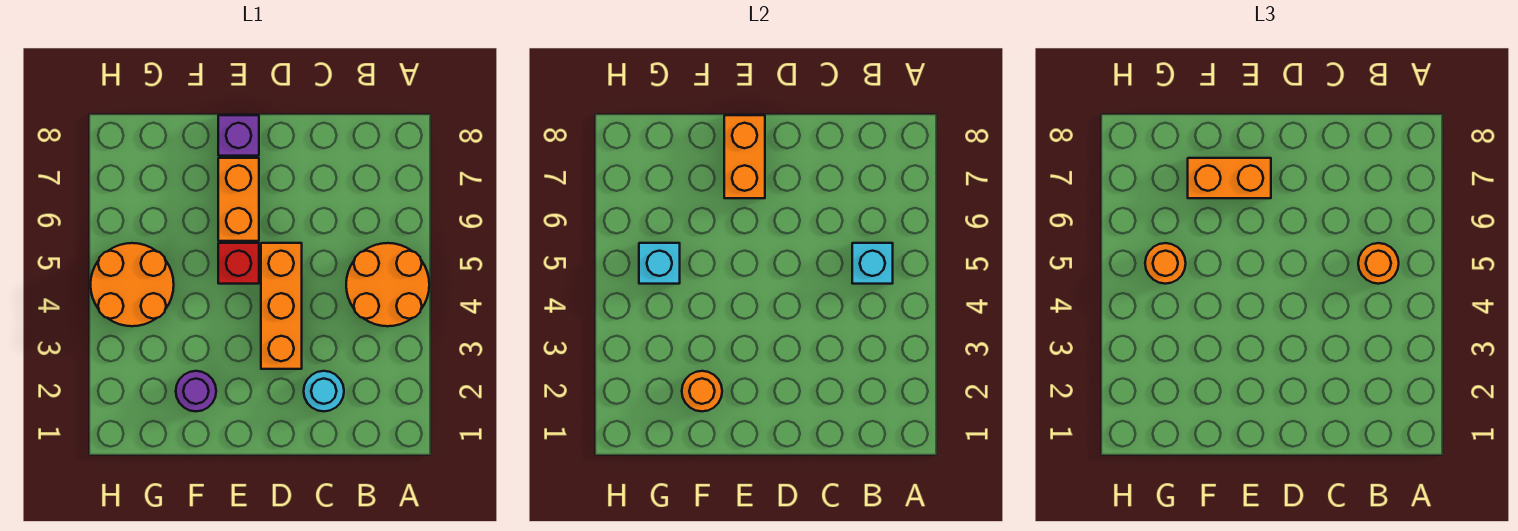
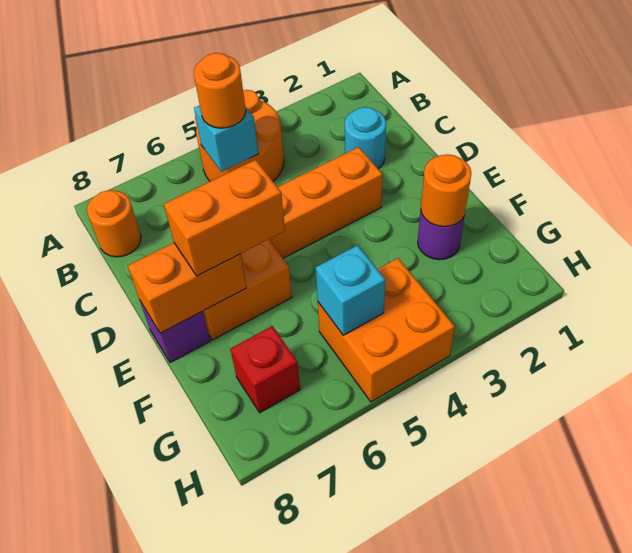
red 1x1 brick [218,243,259,284] -> red 1x1 brick moved to [230,326,300,413]
orange 1x2 brick [1188,158,1271,198] -> orange 1x2 brick turned to [164,160,285,276]
orange 2x2 round brick [91,243,174,326] -> orange 2x2 brick [318,258,455,402]
orange 1x1 round brick [1145,243,1186,284] -> orange 1x1 round brick moved to [87,190,141,257]

